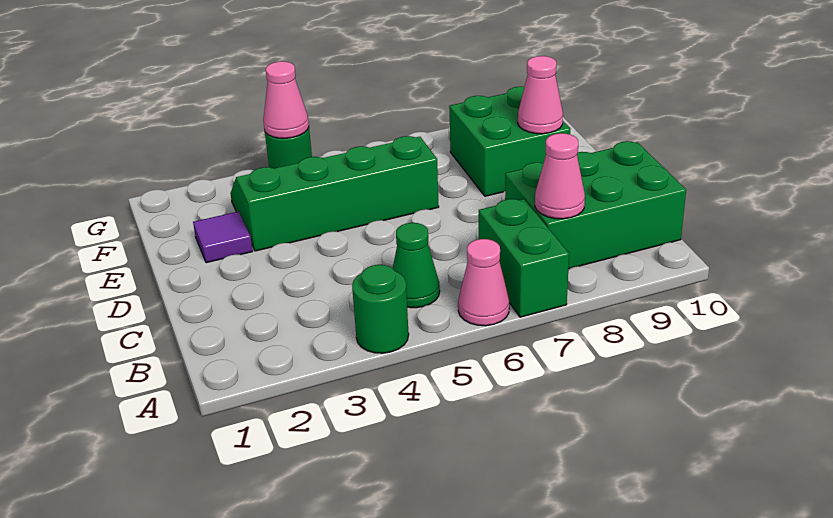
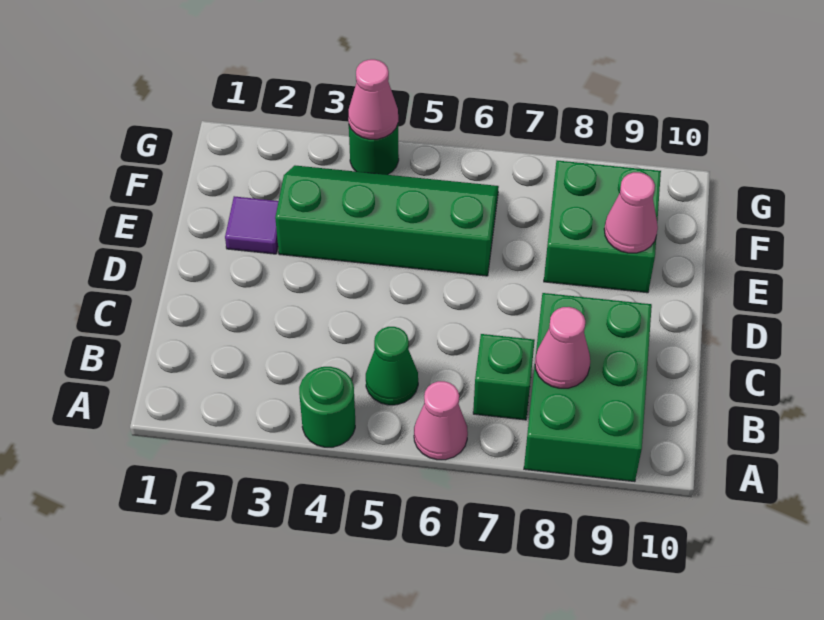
green 1x2 brick [479,199,569,317] -> green 1x1 brick [473,334,535,420]
green 2x3 brick [505,141,686,269] -> green 2x3 brick turned to [524,293,652,482]

